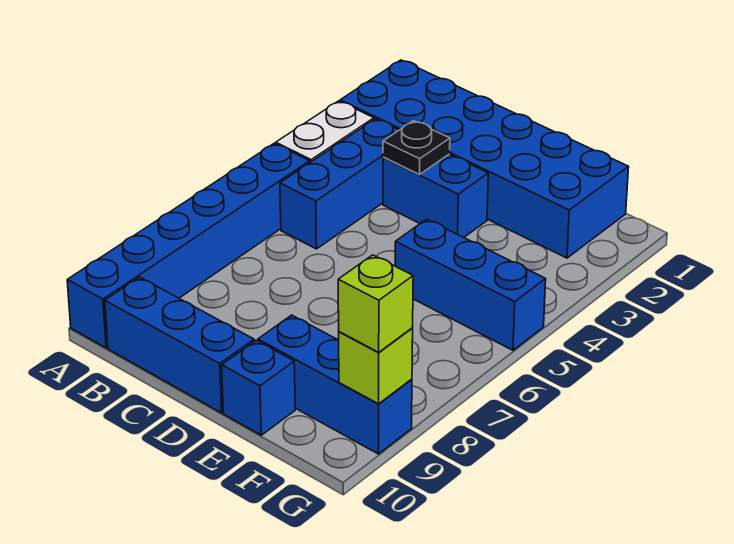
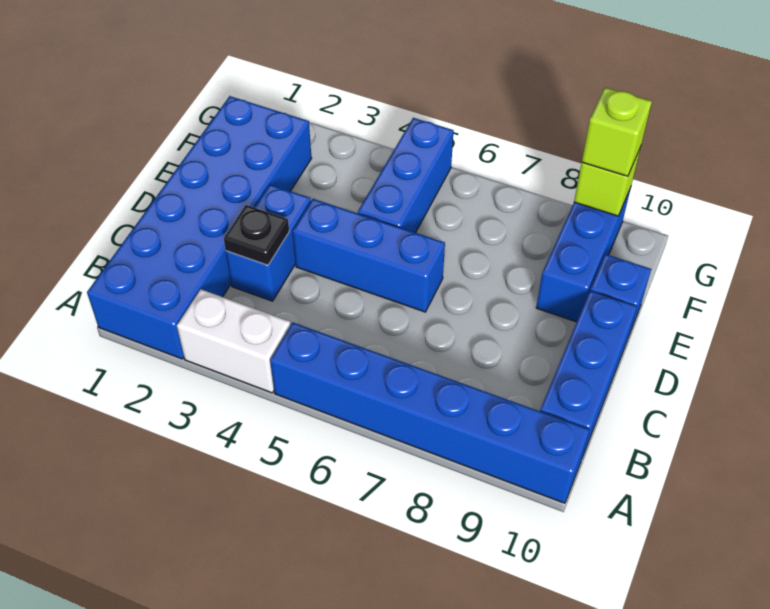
blue 1x3 brick [280,119,399,249] -> blue 1x3 brick moved to [293,199,445,312]

